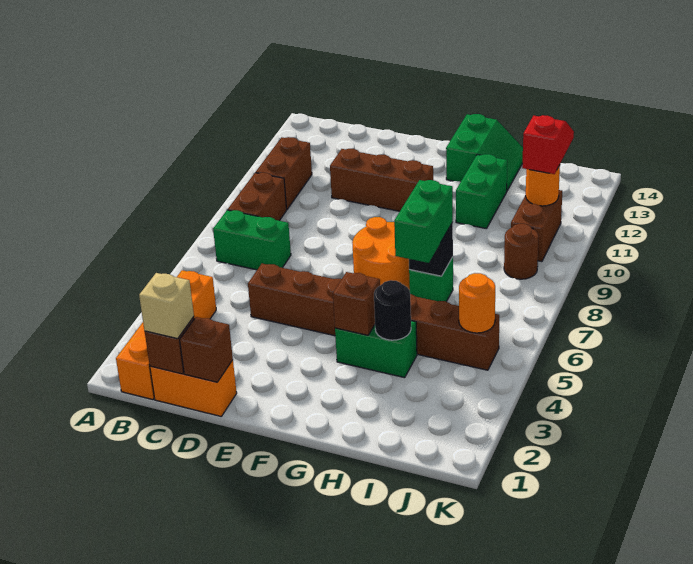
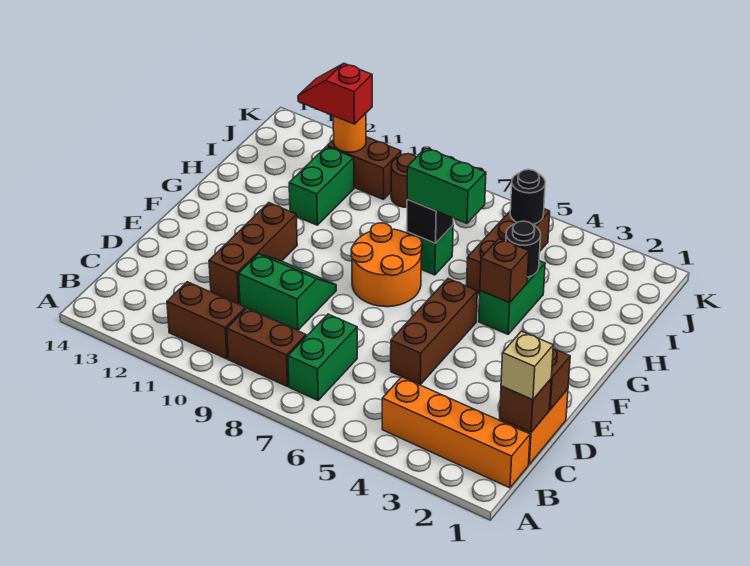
green 2x2 slope [446,114,523,191] -> green 2x2 slope moved to [239,254,336,331]
green 1x2 brick [456,154,507,229] -> green 1x2 brick turned to [289,147,354,225]
orange 1x1 round brick [459,273,495,333] -> black 1x1 round brick [510,169,545,224]

